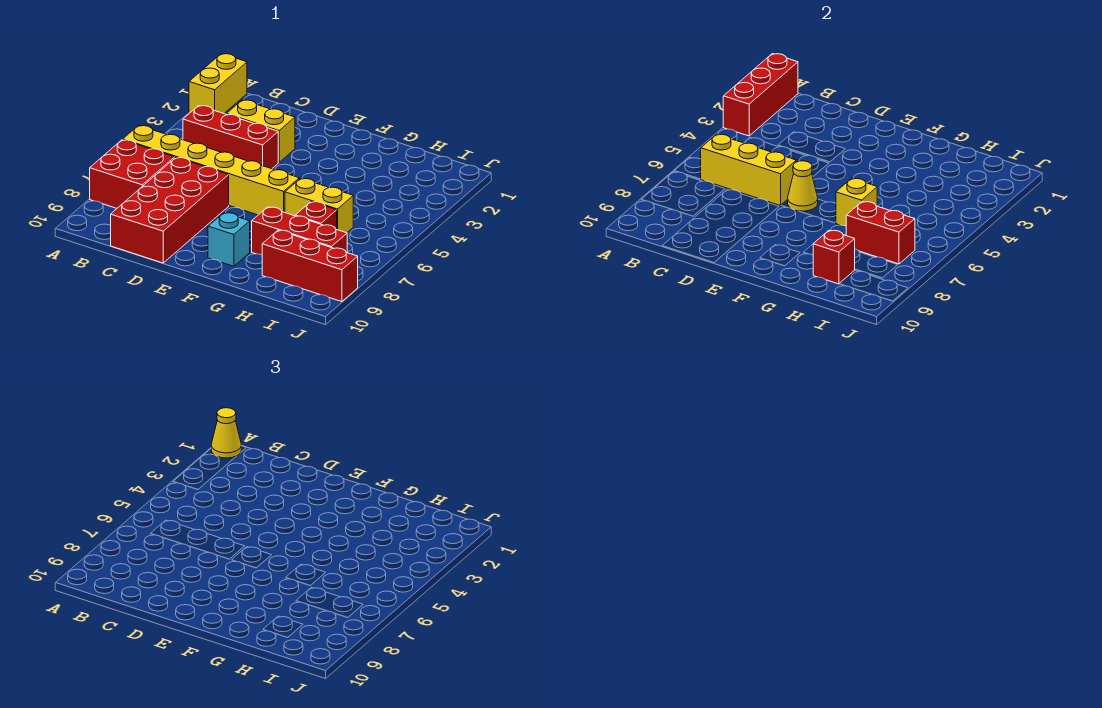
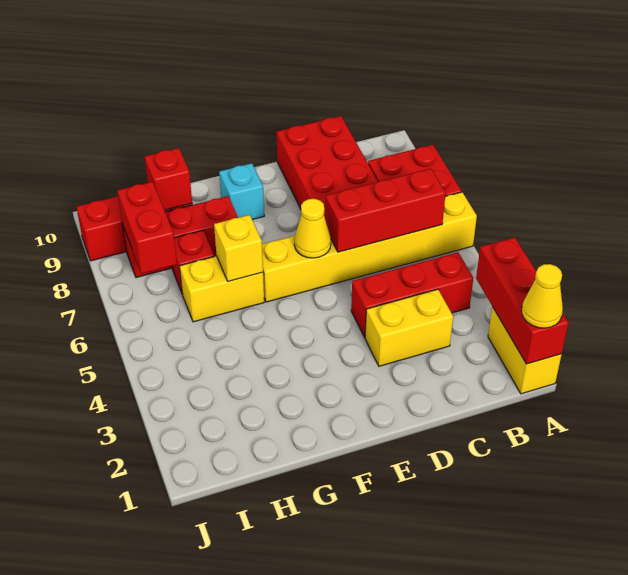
yellow 1x3 brick [701,134,796,206] -> red 1x3 brick [325,169,446,252]
red 1x2 brick [846,202,915,264] -> red 1x2 brick turned to [117,182,177,274]

